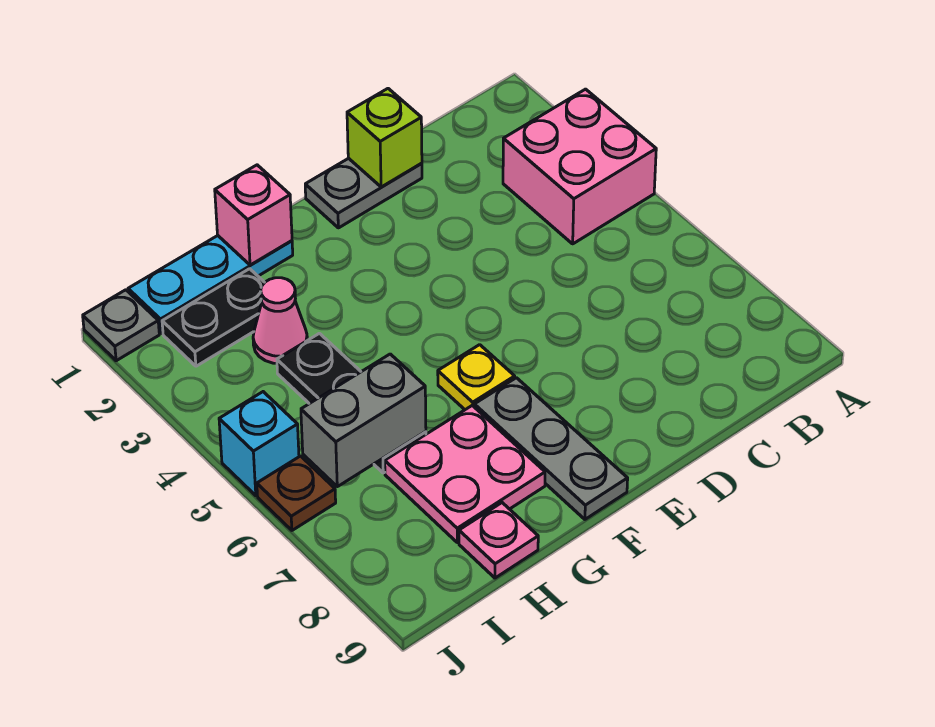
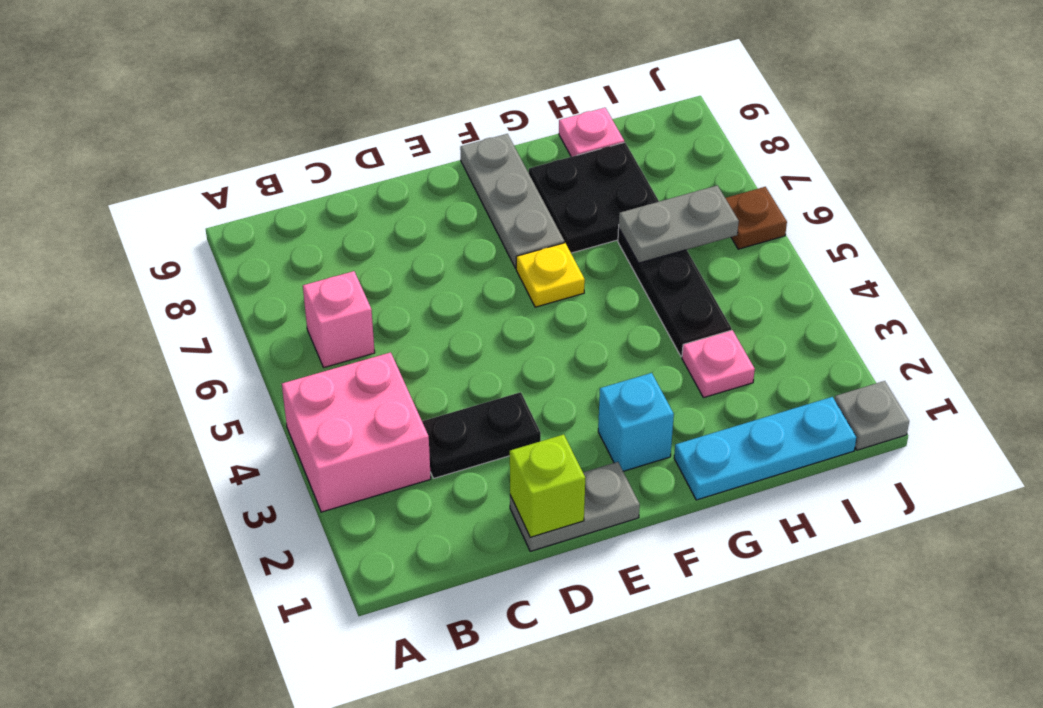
pink 1x1 brick [215,165,292,265] -> pink 1x1 brick moved to [303,271,375,367]
pink 2x2 plate [385,405,545,542] -> black 2x2 plate [529,142,659,253]
black 1x2 plate [162,269,265,366] -> black 1x2 plate moved to [422,392,541,478]
pink 1x1 cone [253,278,307,363] -> pink 1x1 plate [682,330,755,398]
grey 1x2 brick [301,354,426,487] -> grey 1x2 plate [619,185,739,263]
cyan 1x1 brick [219,392,299,496] -> cyan 1x1 brick moved to [598,373,674,471]

